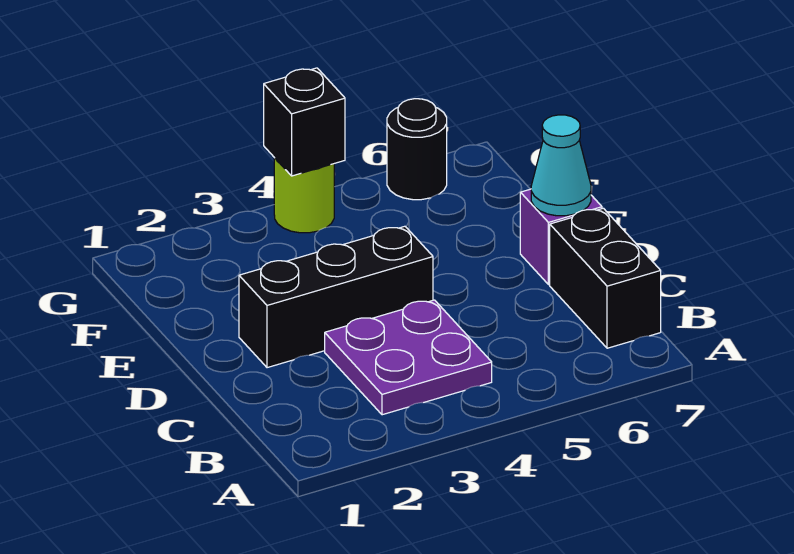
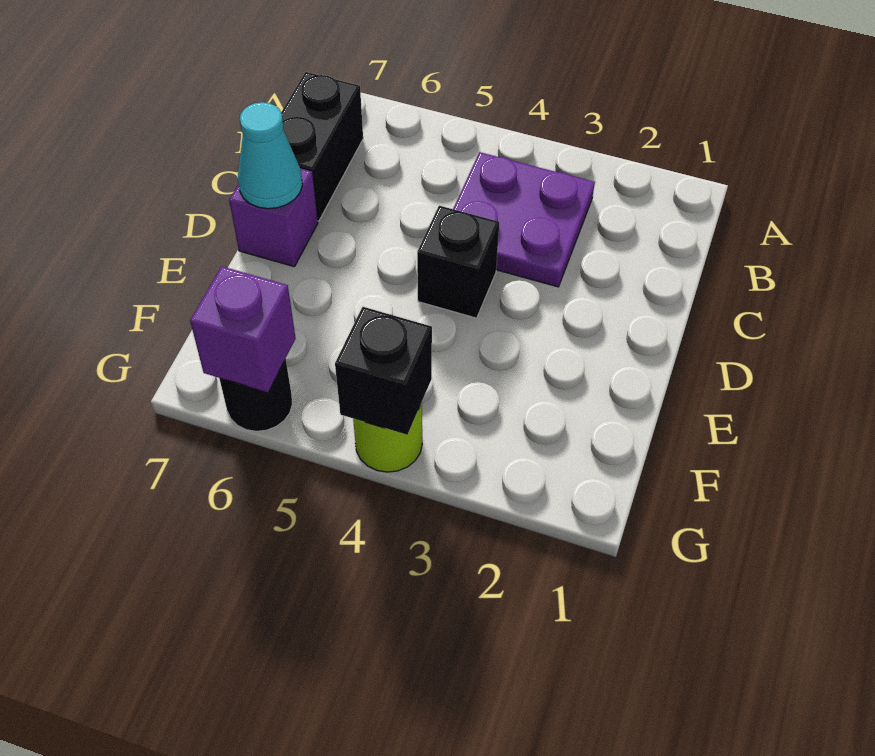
black 1x3 brick [239,226,433,368] -> black 1x1 brick [417,206,499,318]
none -> purple 1x1 brick [190,266,296,392]

